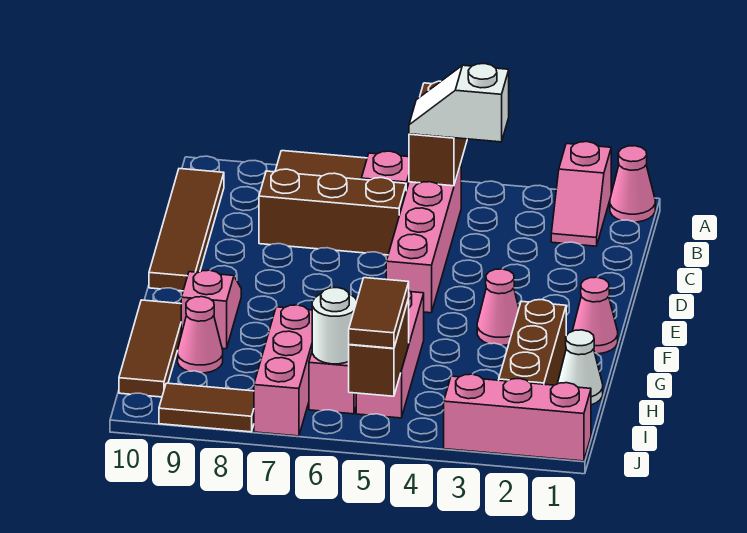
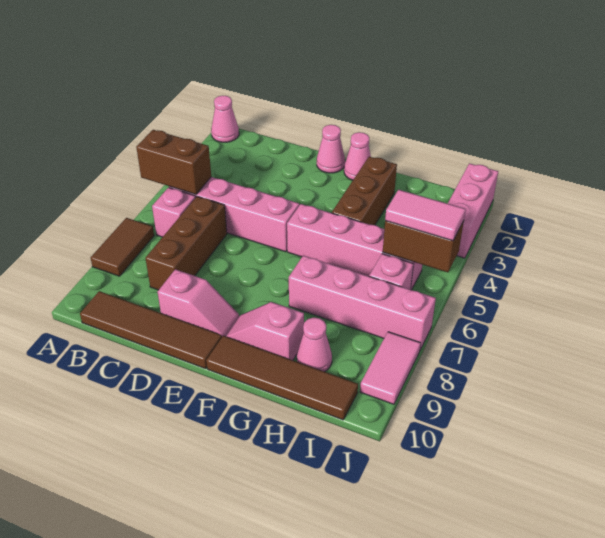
pink 1x2 slope [551,142,611,246] -> pink 1x2 slope moved to [158,269,239,337]
white 1x2 slope [409,64,509,142] -> none
pink 1x1 cone [477,269,519,345] -> pink 1x1 cone moved to [317,125,345,173]
brown 1x3 brick [499,300,566,385] -> brown 1x3 brick turned to [332,157,397,225]
pink 1x3 brick [356,291,424,418] -> pink 1x4 brick [287,204,422,290]
brown 1x3 tile [119,300,181,397] -> brown 1x4 tile [206,336,358,420]
white 1x1 cone [557,330,603,405] -> none
pink 1x3 brick [254,305,312,436] -> pink 1x4 brick [289,255,436,350]
brown 1x2 tile [349,278,409,348] -> pink 1x2 tile [385,190,466,241]
white 1x1 round brick [312,288,357,364] -> none
brown 1x2 tile [159,383,254,432] -> pink 1x2 tile [360,332,421,404]

